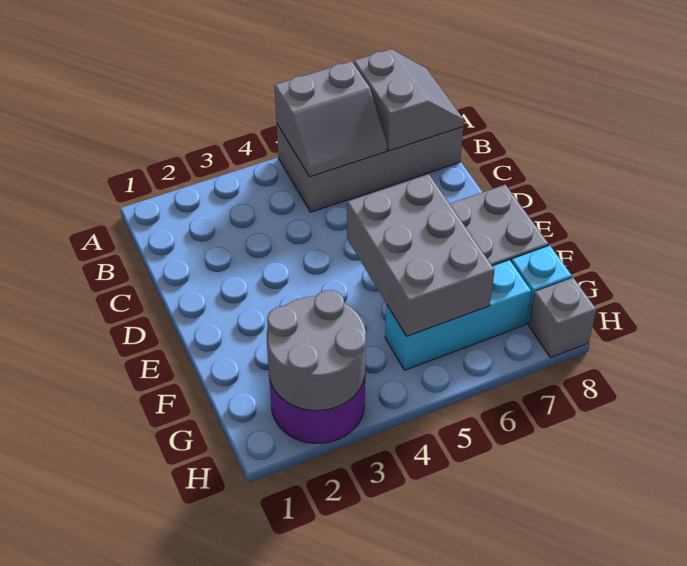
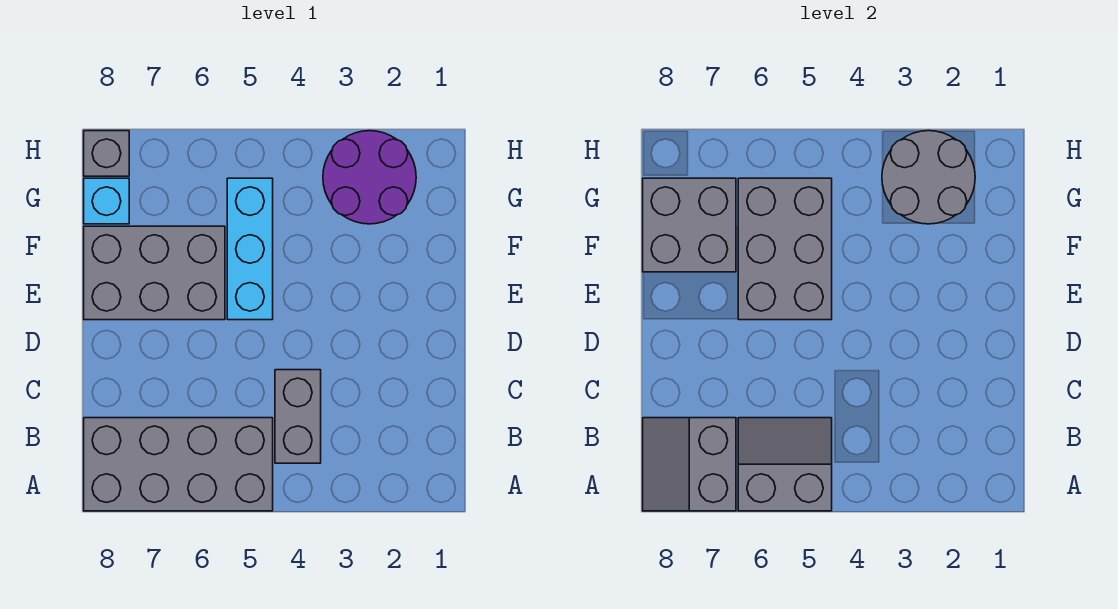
none -> grey 1x2 brick [275,370,321,463]
none -> grey 2x2 brick [643,178,736,272]
cyan 1x3 brick [385,260,531,370] -> cyan 1x3 brick turned to [227,178,273,320]

